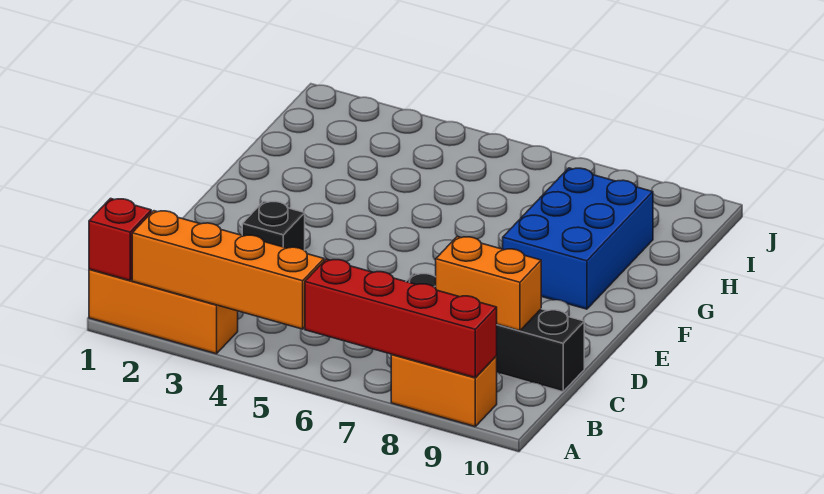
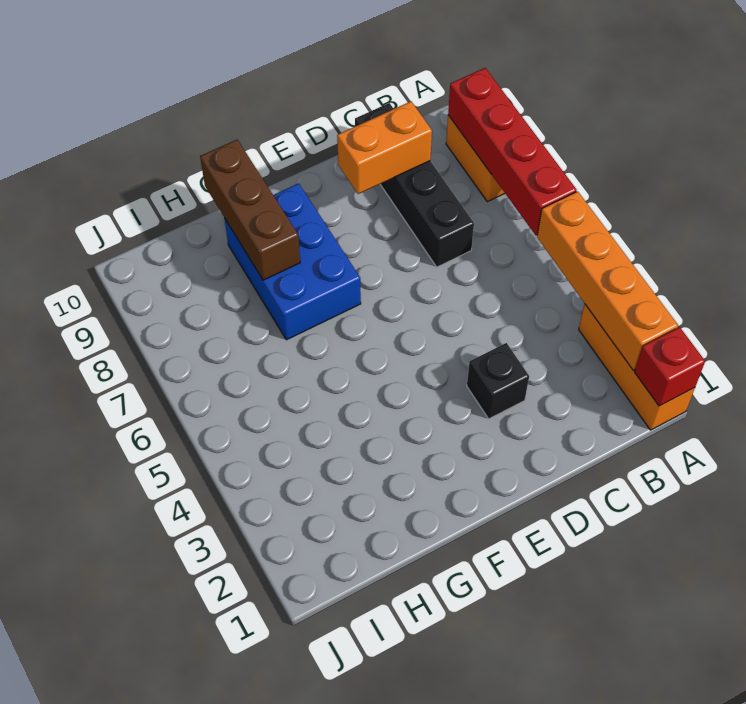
orange 1x2 brick [436,236,541,331] -> orange 1x2 brick turned to [337,101,432,194]
blue 2x3 brick [503,168,653,309] -> blue 2x3 brick turned to [224,183,361,340]
none -> brown 1x3 brick [200,140,300,280]

